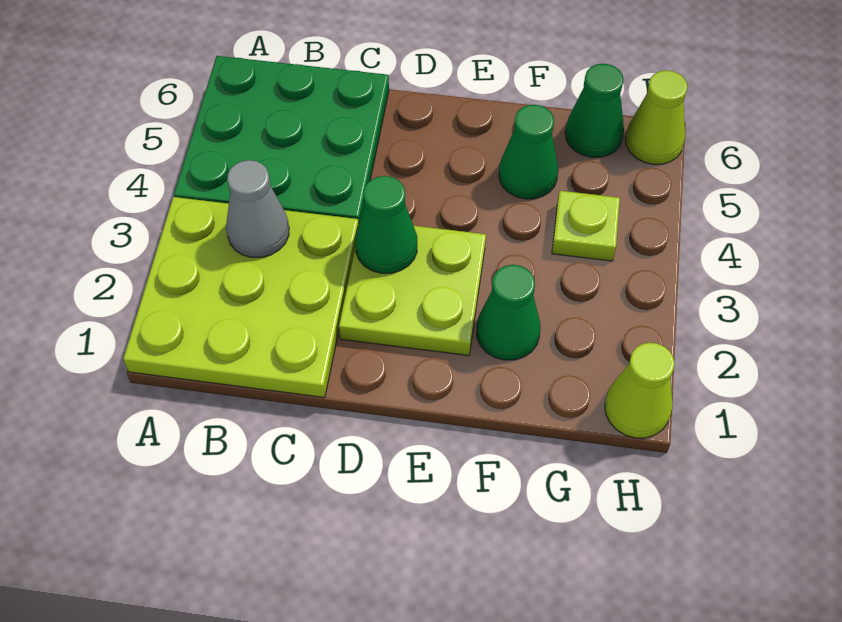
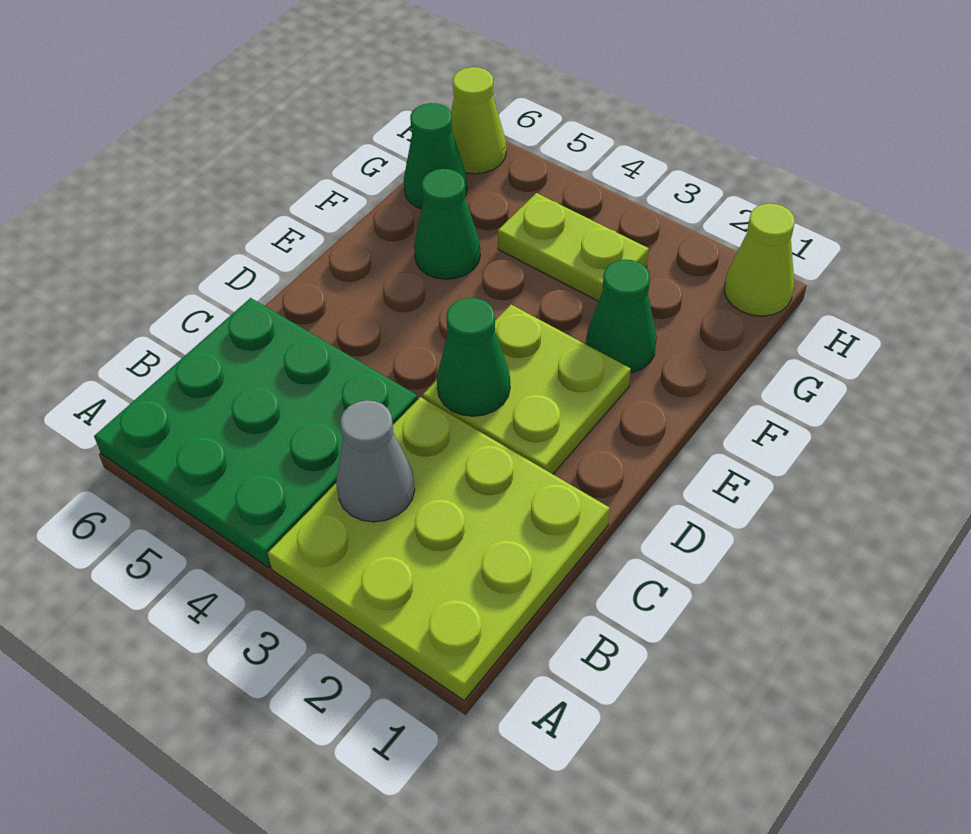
lime 1x1 plate [552,191,620,261] -> lime 1x2 plate [498,193,649,301]

